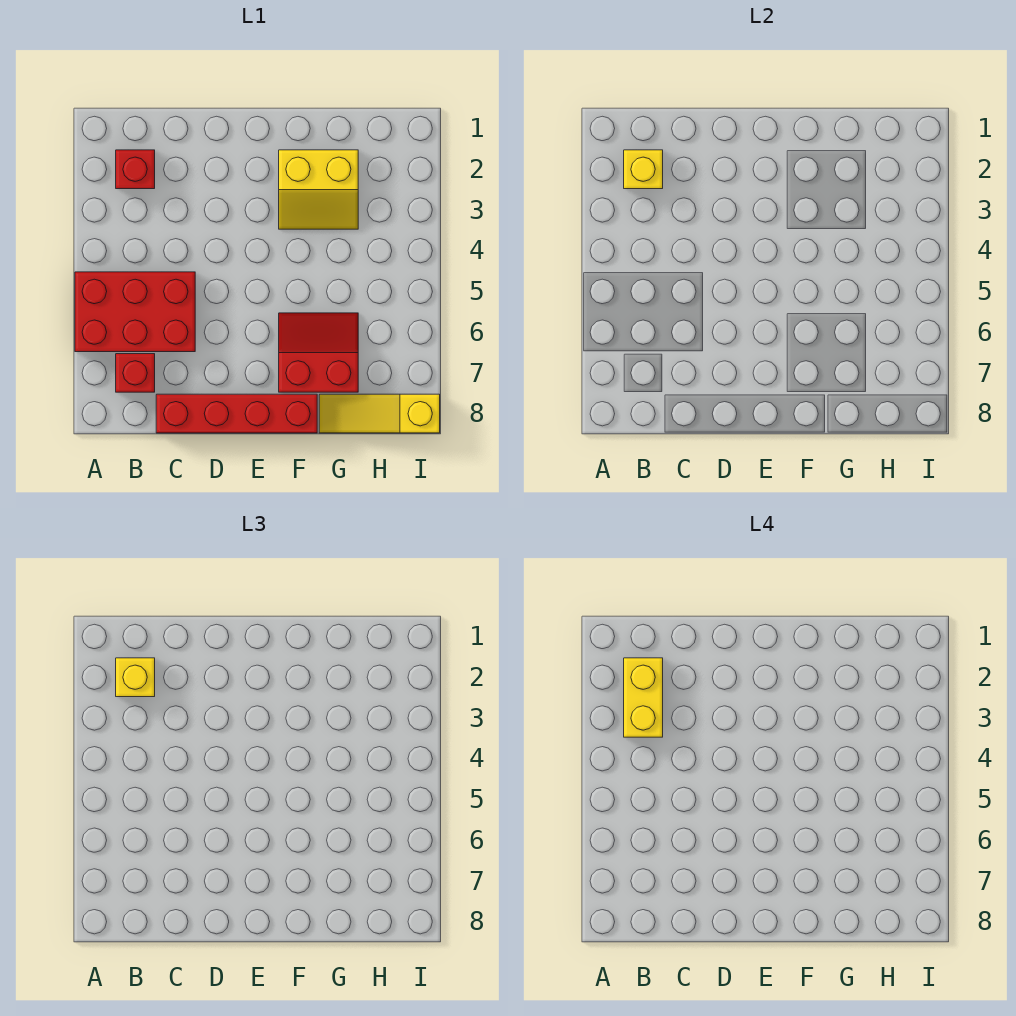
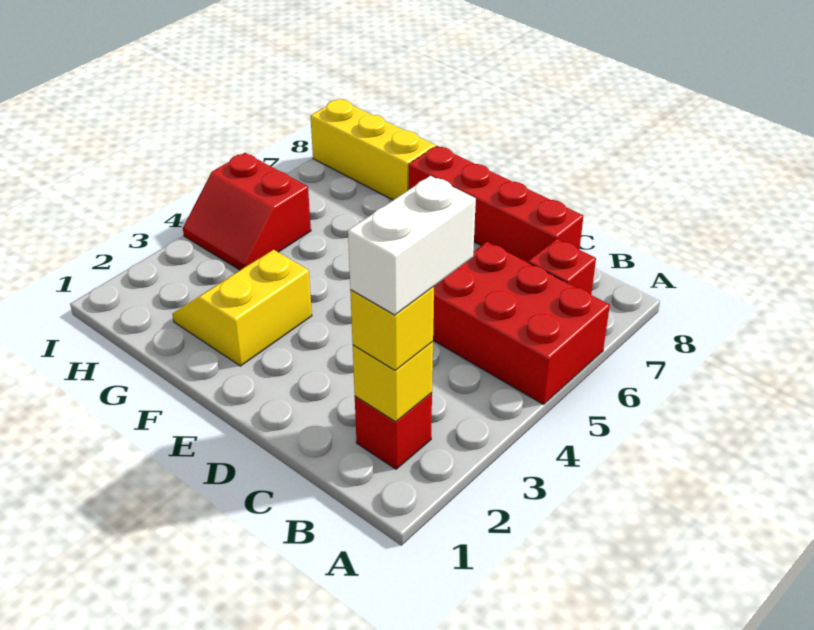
yellow 1x2 brick [624,658,663,737] -> white 1x2 brick [348,176,476,315]
yellow 2x2 slope [279,150,358,229] -> yellow 2x2 slope turned to [172,250,312,366]
red 2x2 slope [279,313,358,392] -> red 2x2 slope moved to [183,153,311,270]
yellow 1x3 slope [319,394,440,433] -> yellow 1x3 brick [310,99,435,200]

